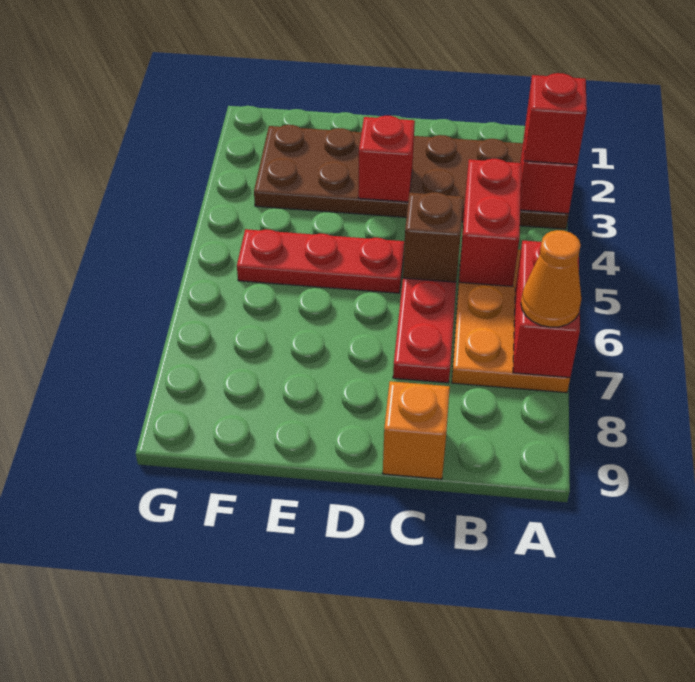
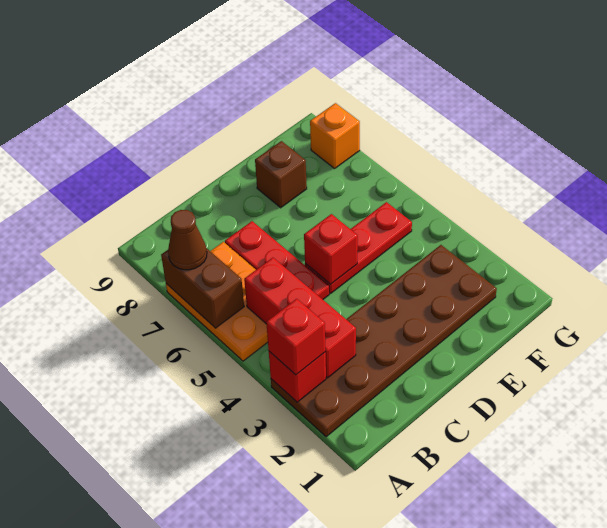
red 1x2 brick [513,241,580,377] -> brown 1x2 brick [161,248,244,328]
orange 1x1 cone [521,230,581,327] -> brown 1x1 cone [168,210,207,270]
red 1x2 brick [459,159,521,286] -> red 1x3 brick [244,258,356,378]
brown 1x1 brick [403,192,463,282] -> brown 1x1 brick moved to [255,141,307,208]
orange 1x1 brick [383,381,450,479] -> orange 1x1 brick moved to [310,103,360,168]
red 1x1 brick [358,116,415,202] -> red 1x1 brick moved to [304,214,358,284]

